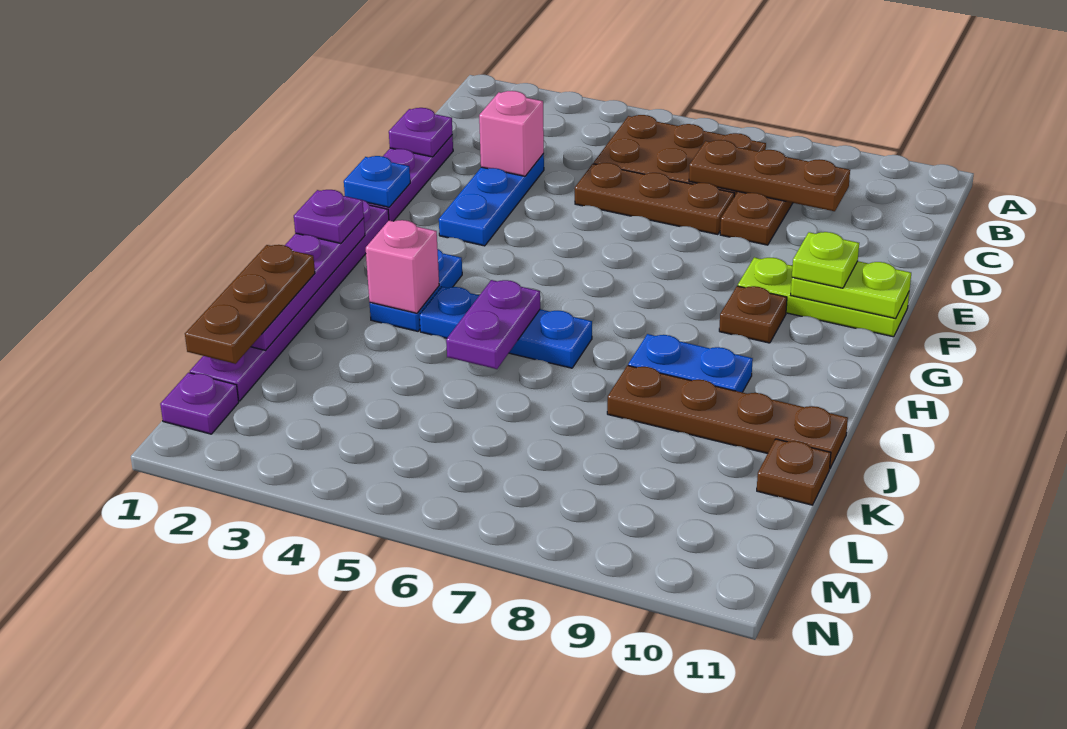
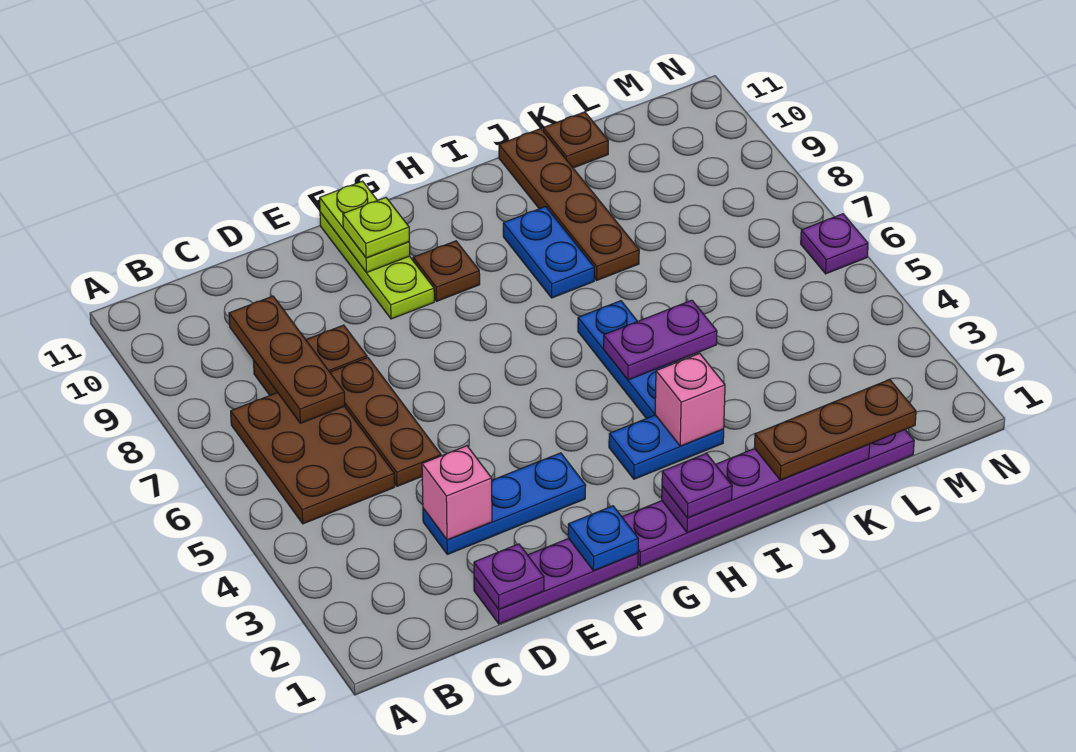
purple 1x1 plate [160,373,239,434] -> purple 1x1 plate moved to [801,214,868,274]

